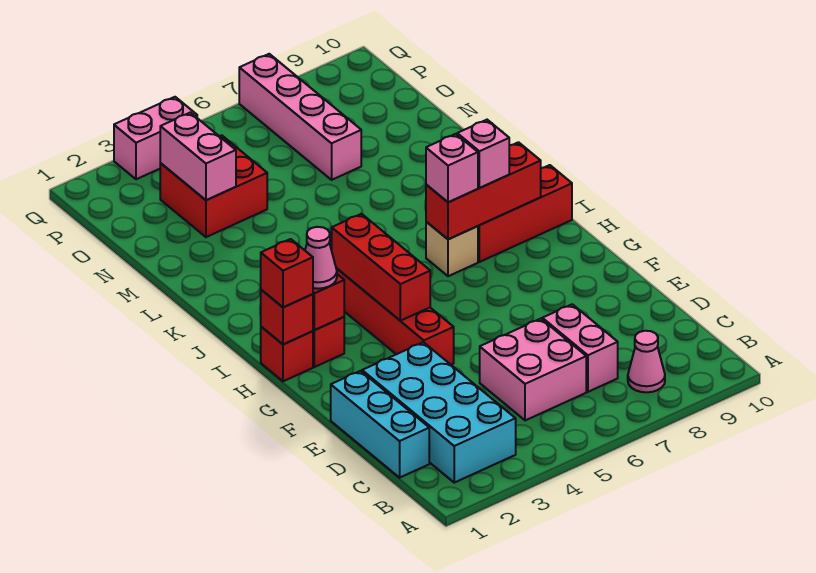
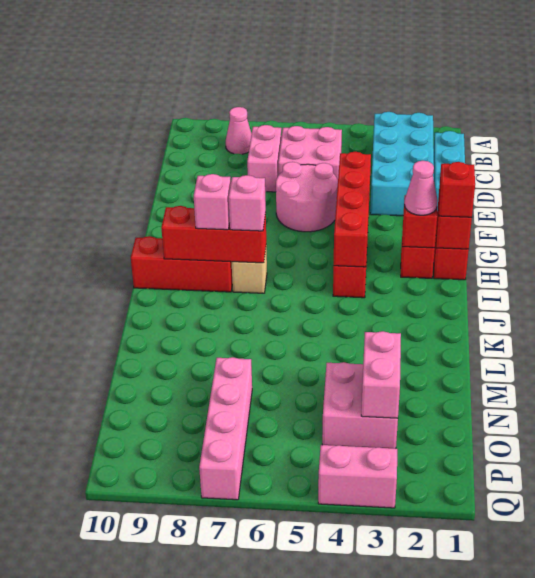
none -> pink 2x2 round brick [276,162,338,232]
red 1x3 brick [332,214,430,321] -> red 1x4 brick [334,152,371,267]
red 2x2 brick [160,135,267,237] -> pink 2x2 brick [322,362,398,449]

